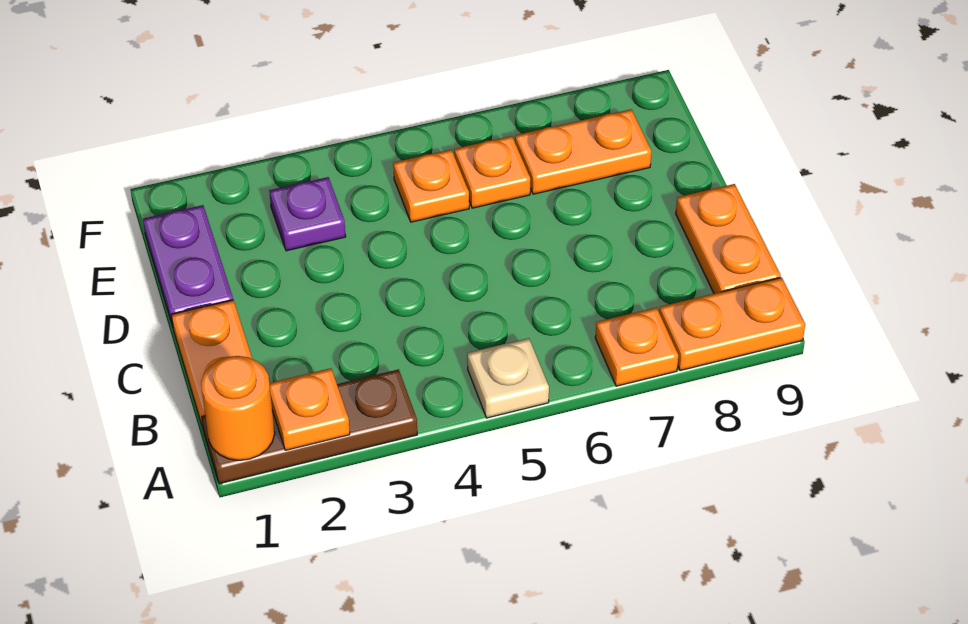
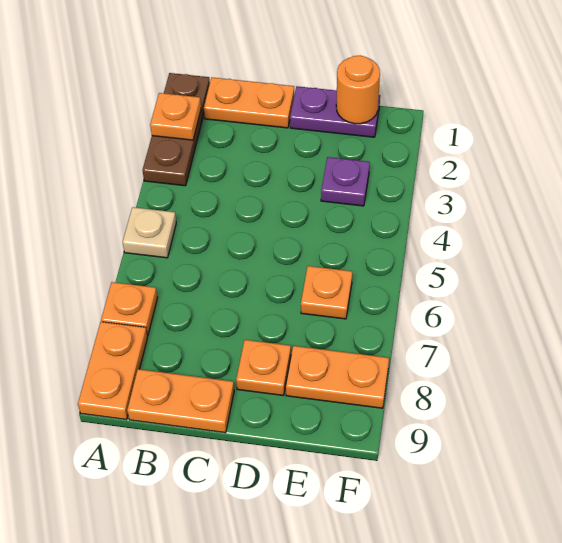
orange 1x1 round brick [201,356,275,460] -> orange 1x1 round brick moved to [336,55,380,124]
orange 1x1 plate [393,150,469,222] -> orange 1x1 plate moved to [236,340,291,395]
orange 1x2 plate [515,109,651,194] -> orange 1x2 plate turned to [286,346,389,408]

